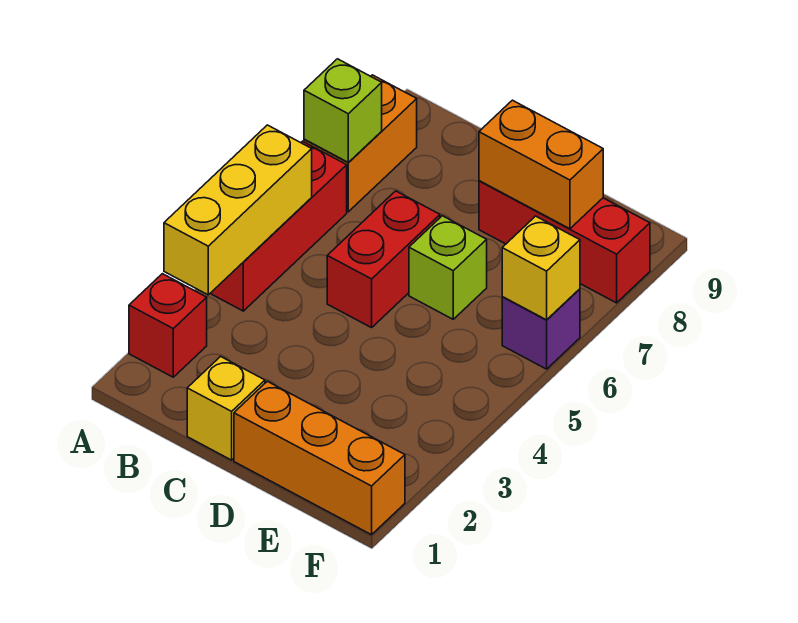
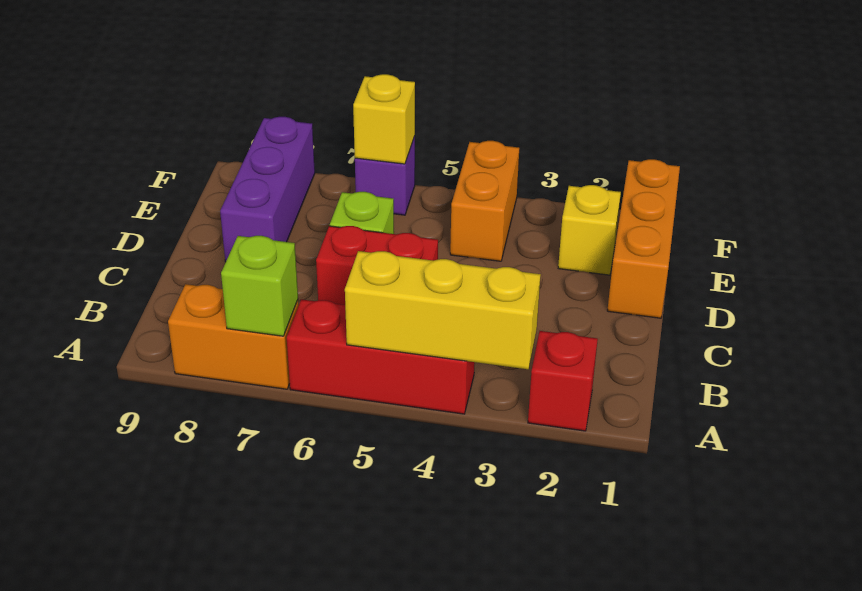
yellow 1x1 brick [187,357,265,460] -> yellow 1x1 brick moved to [558,185,621,275]
red 1x3 brick [479,181,650,303] -> purple 1x3 brick [220,117,315,262]
orange 1x2 brick [479,100,603,229] -> orange 1x2 brick moved to [450,141,519,261]

